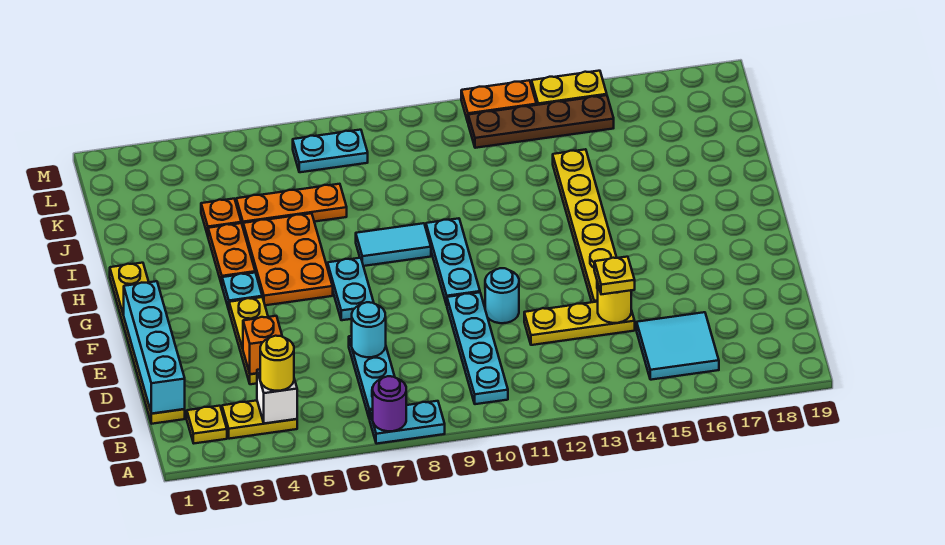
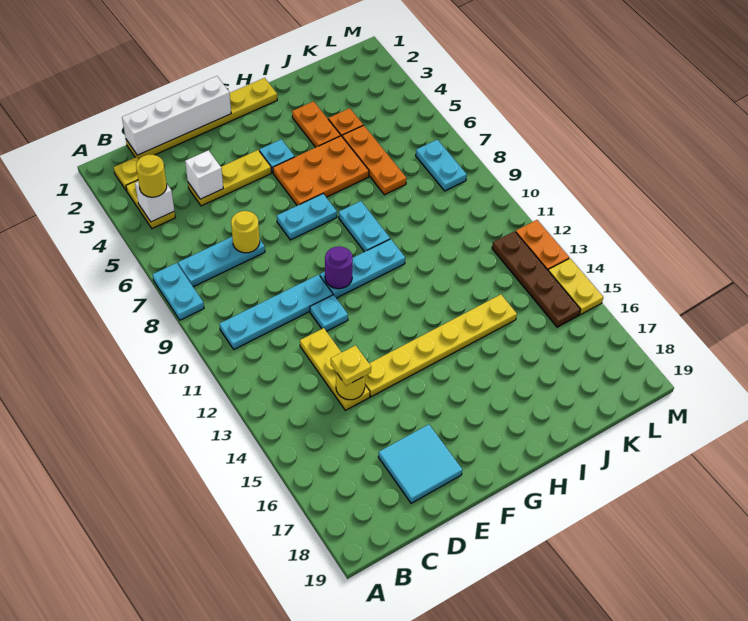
purple 1x1 round brick [373,376,406,431] -> purple 1x1 round brick moved to [325,246,353,289]
cyan 2x2 tile [637,312,719,380] -> cyan 2x2 tile moved to [378,424,462,503]
cyan 1x4 brick [124,281,185,414] -> white 1x4 brick [122,76,231,155]
orange 1x1 brick [243,316,282,374] -> white 1x1 brick [185,150,223,199]
cyan 1x1 round brick [352,302,386,357] -> yellow 1x1 round brick [231,211,260,253]
cyan 1x1 round brick [485,268,519,323] -> cyan 1x1 plate [310,295,348,331]
orange 1x2 plate [208,223,255,285] -> orange 1x2 plate turned to [292,101,341,147]
cyan 1x2 tile [356,223,431,266] -> cyan 1x2 plate [339,201,390,252]

